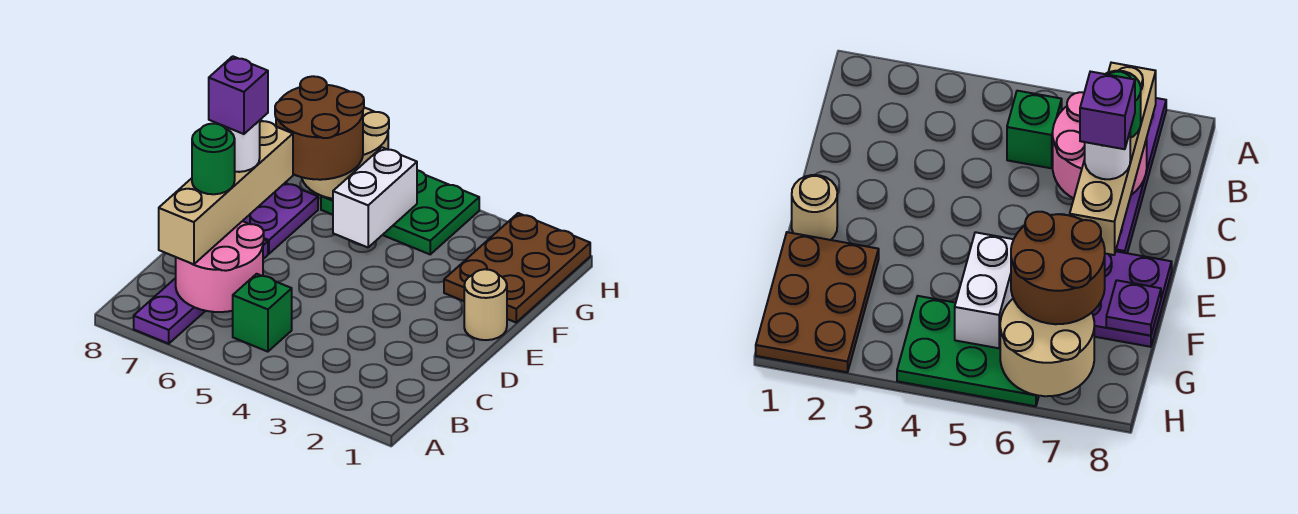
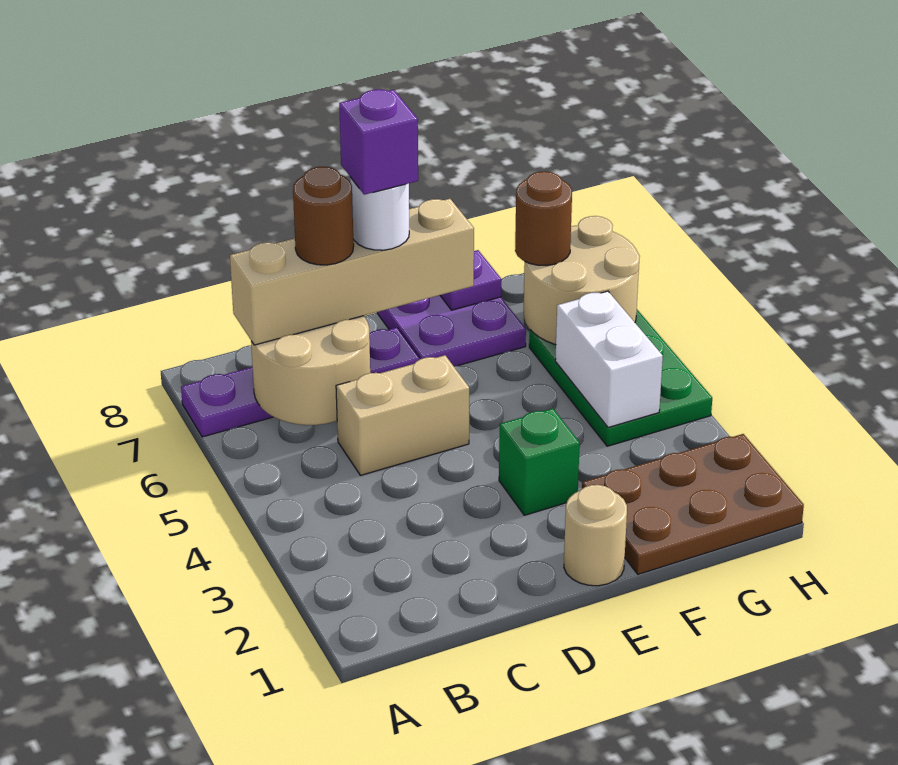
green 1x1 brick [233,274,292,352] -> green 1x1 brick moved to [499,409,580,515]
pink 2x2 round brick [176,221,264,312] -> tan 2x2 round brick [251,316,370,425]
none -> tan 1x2 brick [336,355,469,475]
green 1x1 round brick [192,124,235,194] -> brown 1x1 round brick [293,167,354,265]
white 1x2 brick [333,147,417,247] -> white 1x2 brick turned to [555,291,663,427]
brown 2x2 round brick [275,76,364,180] -> brown 1x1 round brick [515,171,572,266]

